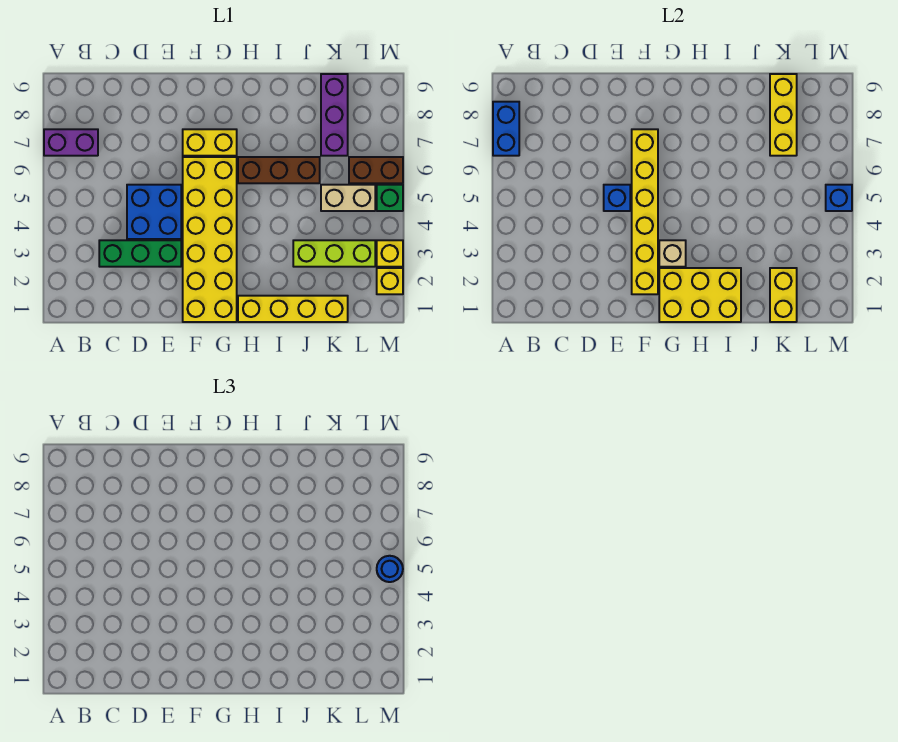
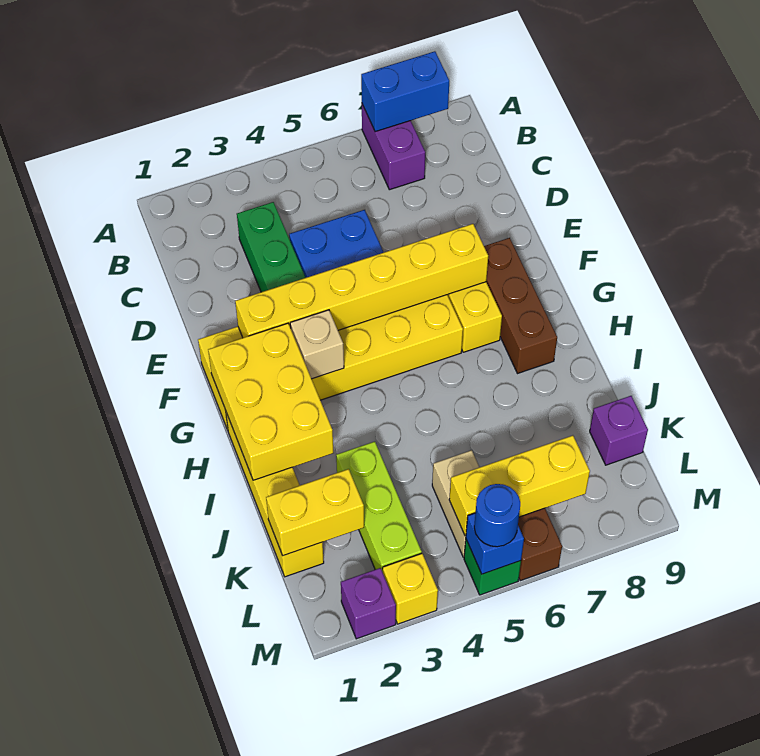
blue 1x1 brick [604,185,630,211] -> none
brown 1x3 brick [238,157,320,183] -> brown 1x3 brick moved to [484,238,557,374]
purple 1x3 brick [321,74,348,156] -> purple 1x1 brick [590,396,648,465]
yellow 1x3 brick [770,74,797,156] -> yellow 1x3 brick moved to [449,435,590,536]
yellow 1x1 brick [377,268,403,294] -> purple 1x1 brick [341,568,396,639]

